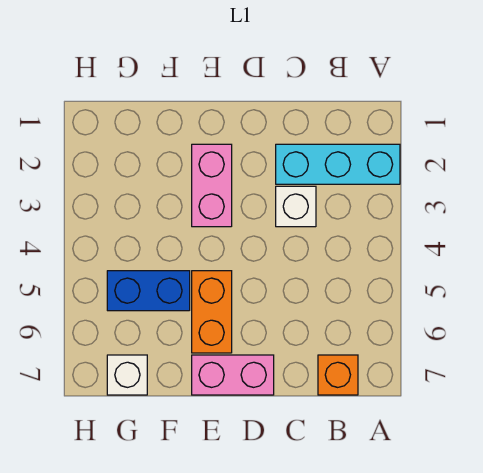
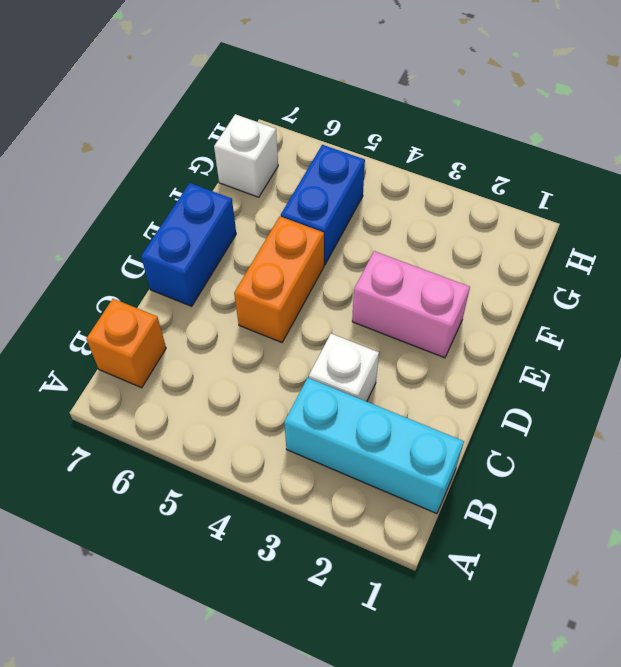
cyan 1x3 brick [276,144,400,184] -> cyan 1x3 brick turned to [284,378,464,514]
pink 1x2 brick [192,355,274,395] -> blue 1x2 brick [141,183,236,306]
orange 1x2 brick [192,271,232,353] -> orange 1x2 brick turned to [234,216,324,342]

